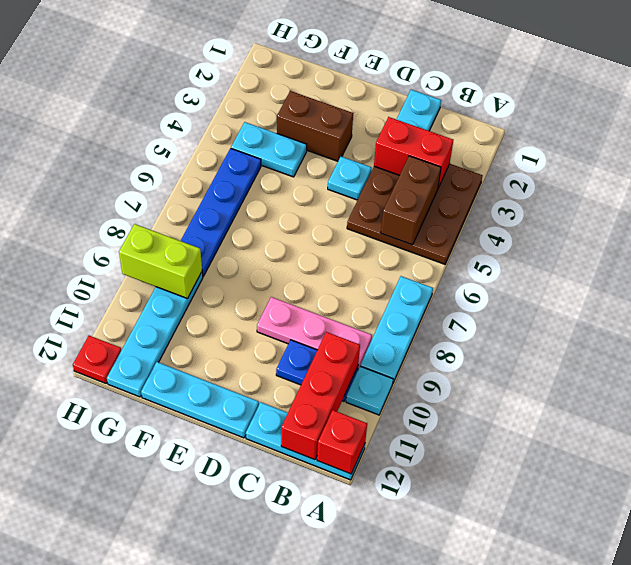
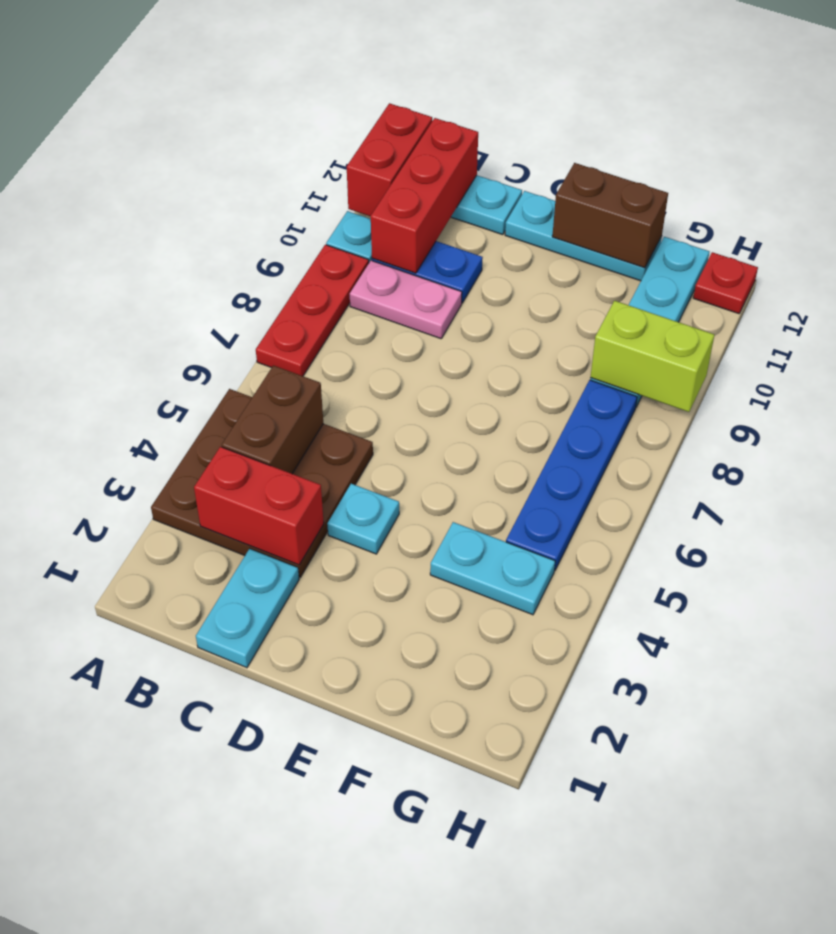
cyan 1x3 plate [360,276,433,382] -> red 1x3 plate [256,245,369,376]
red 1x1 brick [317,410,367,474] -> red 1x2 brick [347,103,432,216]
pink 1x3 plate [257,297,372,369] -> pink 1x2 plate [350,260,462,339]
brown 1x2 brick [277,91,353,161] -> brown 1x2 brick moved to [552,163,668,268]

